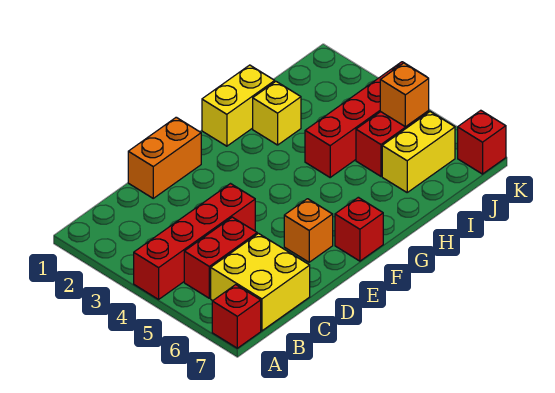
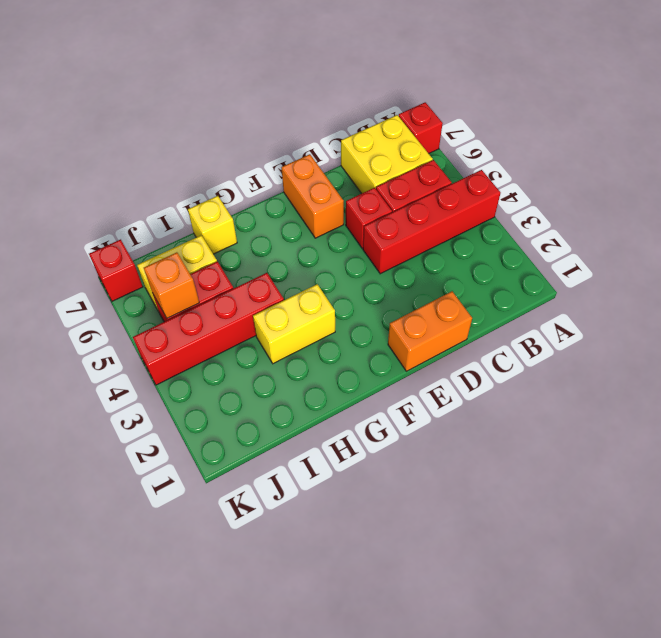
orange 1x1 brick [284,199,333,262] -> orange 1x2 brick [281,154,344,238]
red 1x1 brick [335,197,383,261] -> red 1x1 brick moved to [346,188,392,248]
yellow 1x2 brick [202,65,275,146] -> yellow 1x2 brick moved to [253,284,335,364]
yellow 1x1 brick [253,82,301,145] -> yellow 1x1 brick moved to [188,196,237,254]

